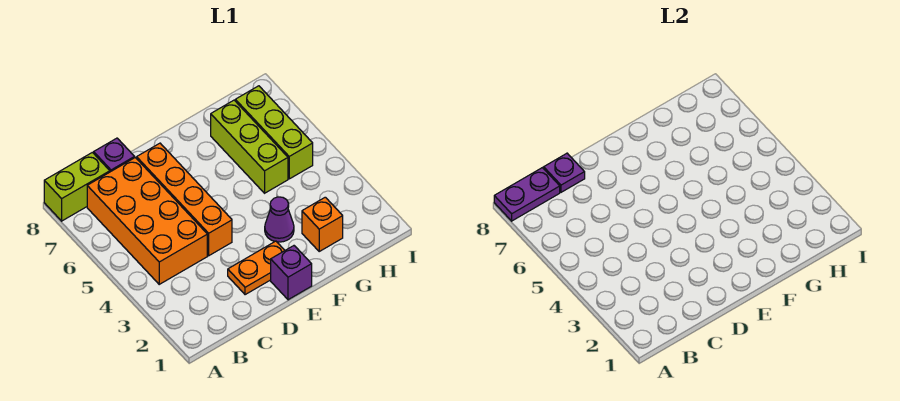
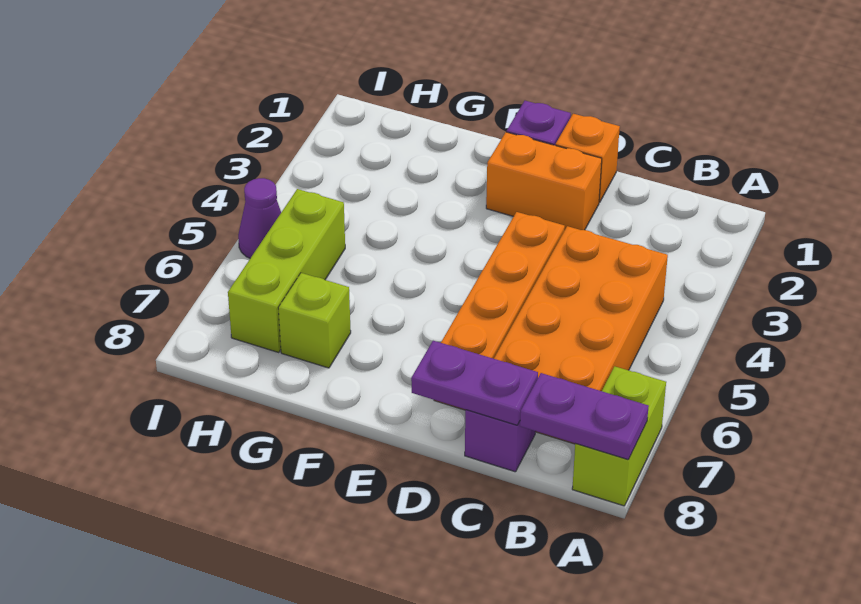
lime 1x2 brick [44,152,110,221] -> lime 1x2 brick turned to [572,366,666,506]
purple 1x1 plate [544,153,585,192] -> purple 1x2 plate [411,341,538,425]
orange 1x2 plate [228,241,285,295] -> orange 1x2 brick [486,132,602,231]
purple 1x1 cone [265,197,294,242] -> purple 1x1 cone moved to [238,178,281,258]
orange 1x1 brick [302,197,343,251] -> orange 1x1 brick moved to [556,114,620,203]
lime 1x3 brick [211,100,288,193] -> lime 1x1 brick [278,273,351,368]

